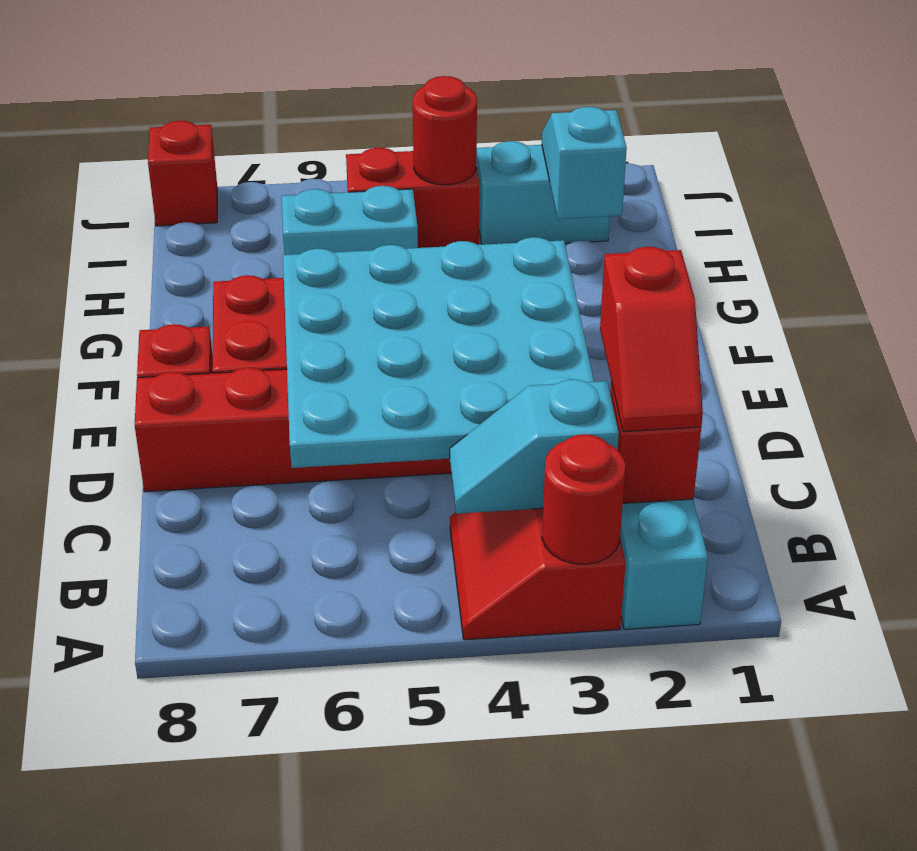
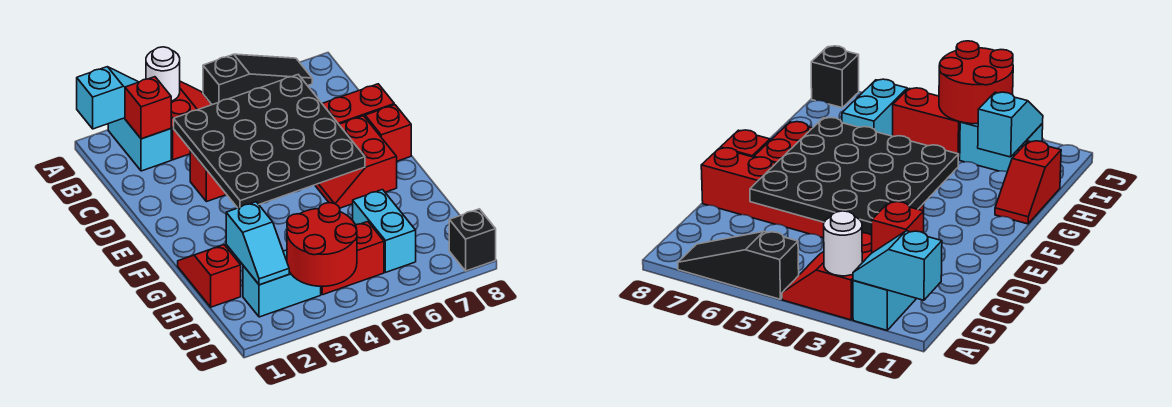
red 1x1 round brick [542,434,625,564] -> white 1x1 round brick [146,47,180,101]
none -> black 1x3 slope [203,54,312,105]
red 1x2 slope [600,247,703,432] -> red 1x2 slope moved to [178,245,241,307]
cyan 1x2 slope [450,379,619,514] -> cyan 1x2 slope moved to [77,67,138,129]
cyan 4x4 plate [283,237,594,468] -> black 4x4 plate [174,75,365,208]
cyan 1x2 brick [282,186,418,255] -> cyan 1x2 brick turned to [353,190,416,272]
red 1x1 round brick [412,76,477,185] -> red 2x2 round brick [287,203,357,286]
red 1x1 brick [148,121,217,226] -> black 1x1 brick [449,209,496,271]

